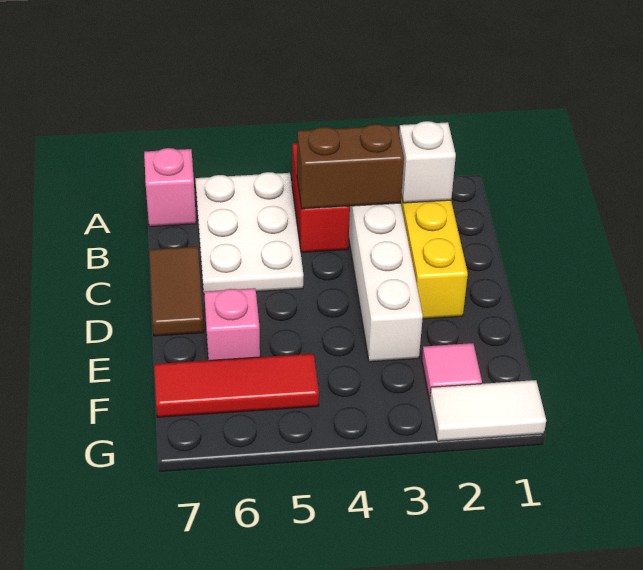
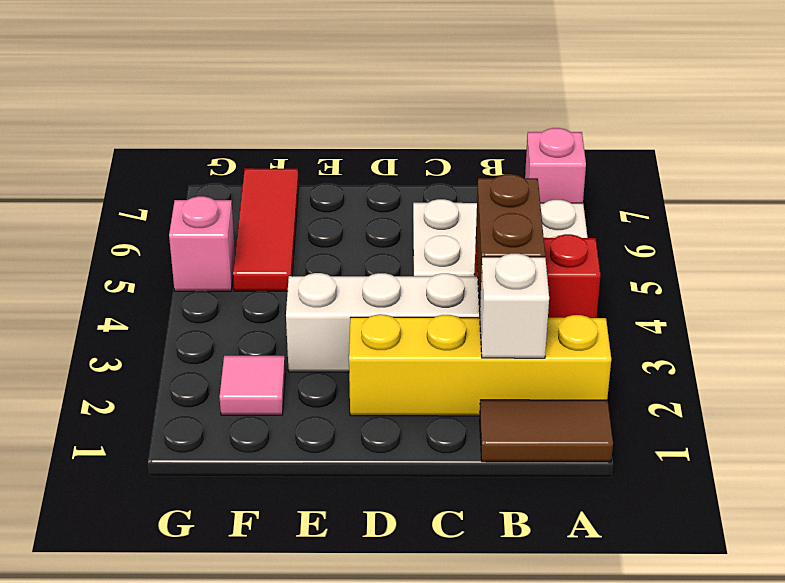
brown 1x2 tile [150,247,204,336] -> brown 1x2 tile moved to [480,400,613,462]
pink 1x1 brick [204,288,260,360] -> pink 1x1 brick moved to [169,196,235,291]
white 1x2 tile [430,380,546,441] -> none

